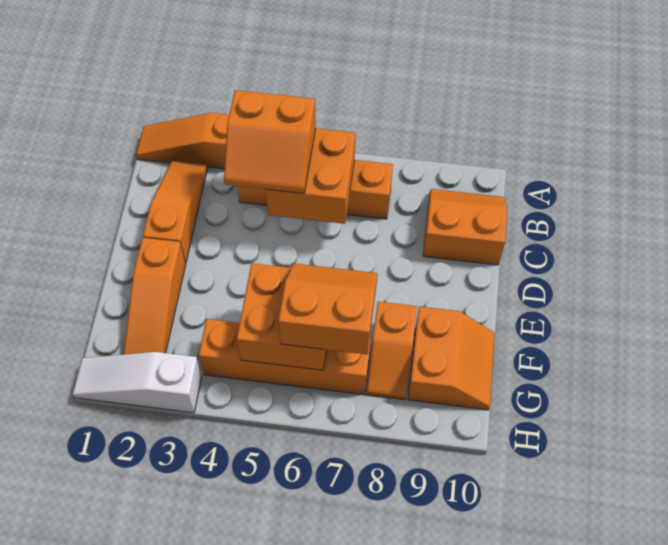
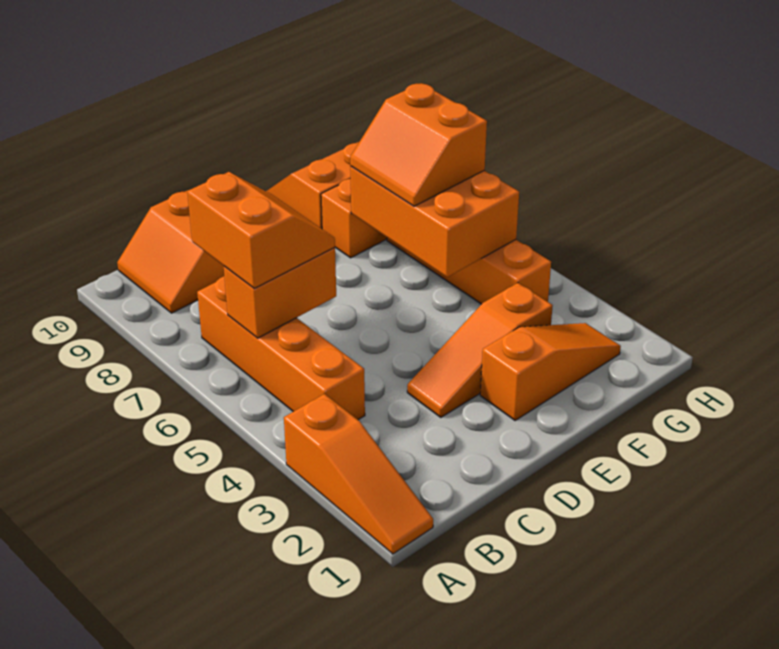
orange 1x3 slope [143,160,207,263] -> orange 1x3 slope moved to [407,283,553,417]
orange 2x2 slope [224,90,316,194] -> orange 2x2 slope moved to [187,172,335,288]
orange 2x2 brick [265,128,355,224] -> orange 1x2 brick [224,248,336,338]
orange 2x2 brick [237,263,326,370] -> orange 2x3 brick [350,166,519,277]
white 1x3 slope [73,352,202,413] -> none

